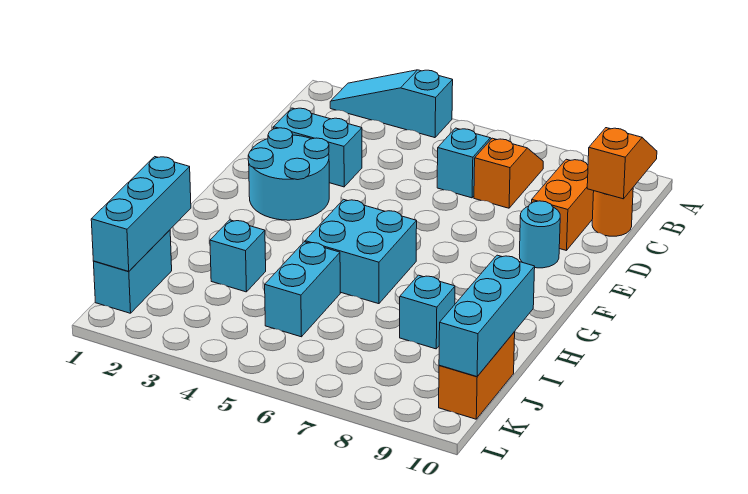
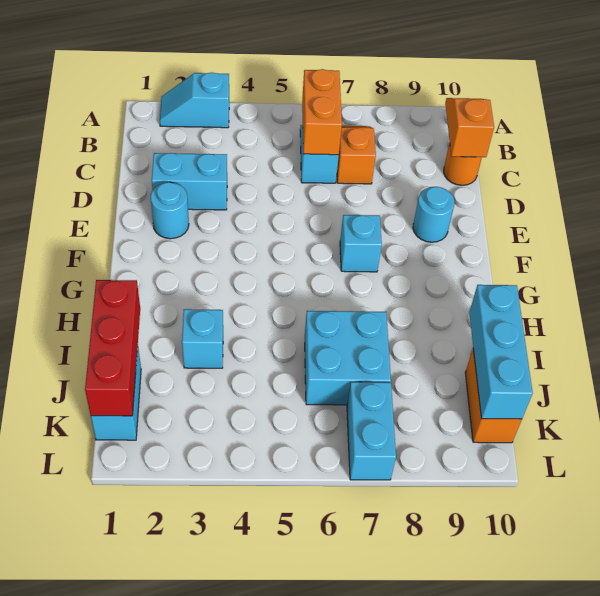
cyan 1x3 slope [330,70,453,138] -> cyan 1x2 slope [160,73,229,128]
orange 1x2 brick [532,159,594,251] -> orange 1x2 brick moved to [302,69,342,155]
cyan 2x2 round brick [248,128,329,220] -> cyan 1x1 round brick [151,182,189,239]
cyan 2x2 brick [305,199,417,304] -> cyan 2x2 brick moved to [305,311,391,405]
cyan 1x3 brick [91,157,191,271] -> red 1x3 brick [85,280,140,416]
cyan 1x2 brick [265,242,340,337] -> cyan 1x2 brick moved to [347,382,396,480]
cyan 1x1 brick [400,275,455,349] -> cyan 1x1 brick moved to [340,215,382,272]

